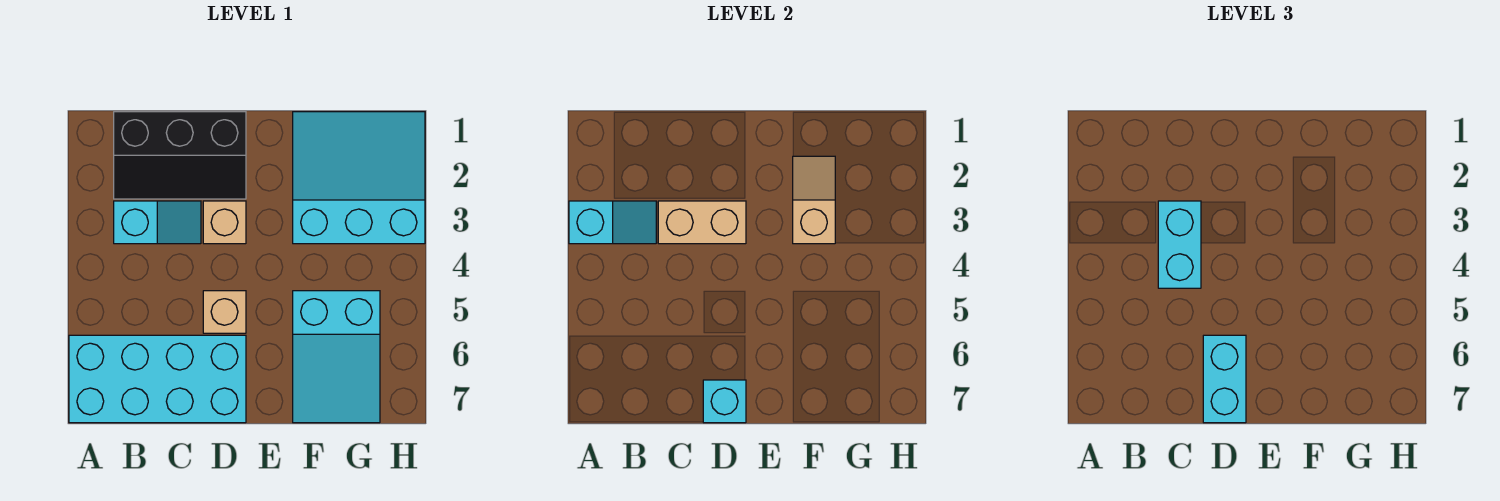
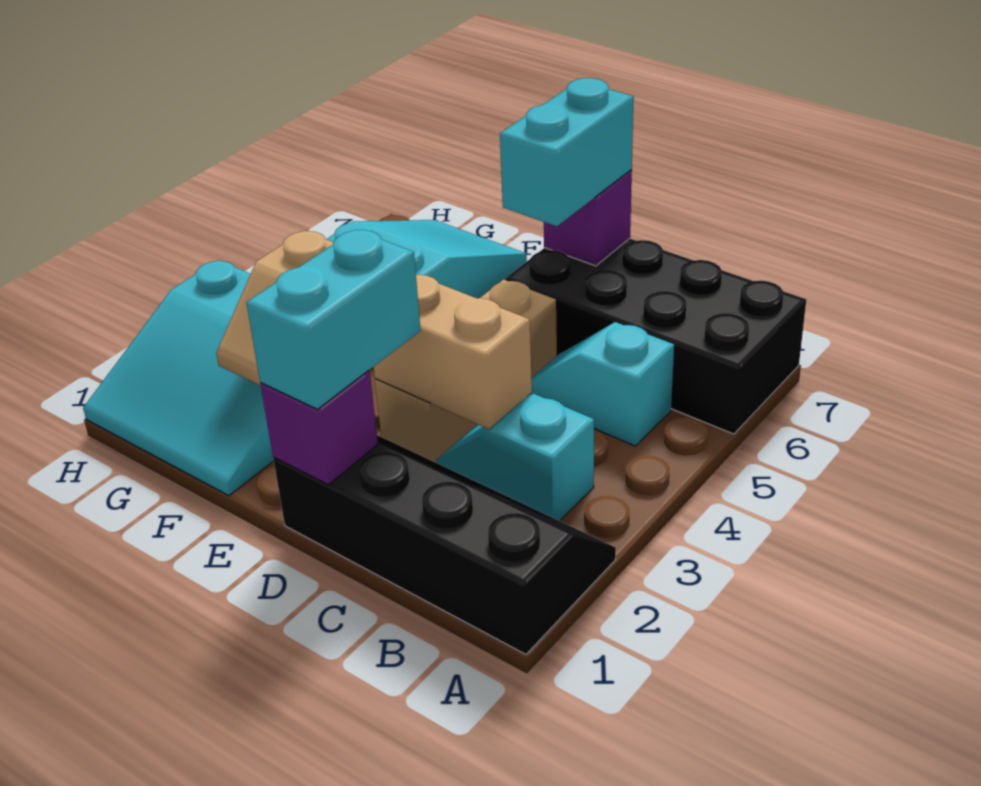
cyan 1x2 slope [569,201,656,244] -> cyan 1x2 slope moved to [527,322,674,446]
cyan 2x4 brick [69,335,246,423] -> black 2x4 brick [506,239,806,434]
black 2x3 slope [114,112,246,199] -> black 2x4 slope [273,435,616,654]
cyan 1x2 brick [1158,201,1201,288] -> cyan 1x2 brick moved to [246,230,421,409]
none -> purple 1x1 brick [260,371,378,485]
cyan 1x1 brick [703,380,746,423] -> purple 1x1 brick [544,170,632,266]

